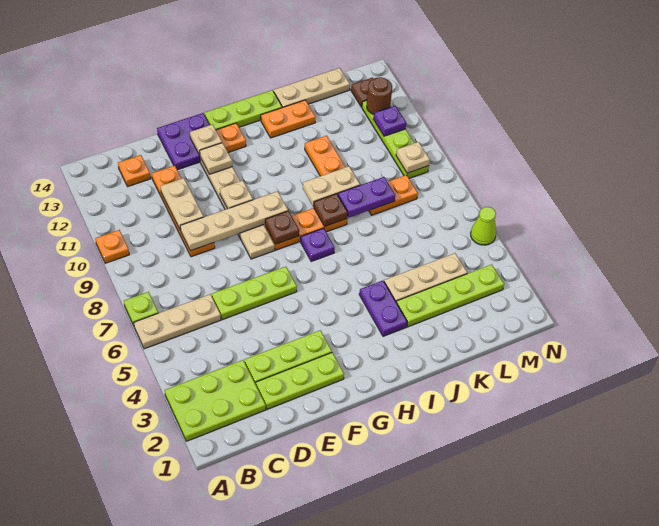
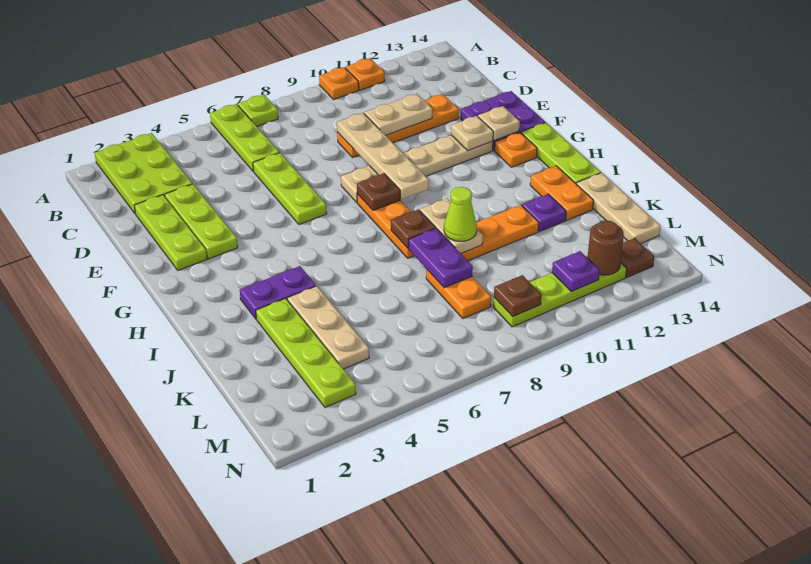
tan 1x3 plate [134,294,221,349] -> lime 1x3 plate [210,104,279,171]
orange 1x1 plate [118,155,151,187] -> orange 1x1 plate moved to [345,58,385,90]
tan 1x1 plate [220,180,253,209] -> none
purple 1x1 plate [301,228,335,261] -> purple 1x1 plate moved to [522,194,566,231]
tan 1x1 plate [396,142,430,173] -> brown 1x1 plate [494,275,541,317]
lime 1x1 cone [471,207,496,245] -> lime 1x1 cone moved to [444,187,477,241]

